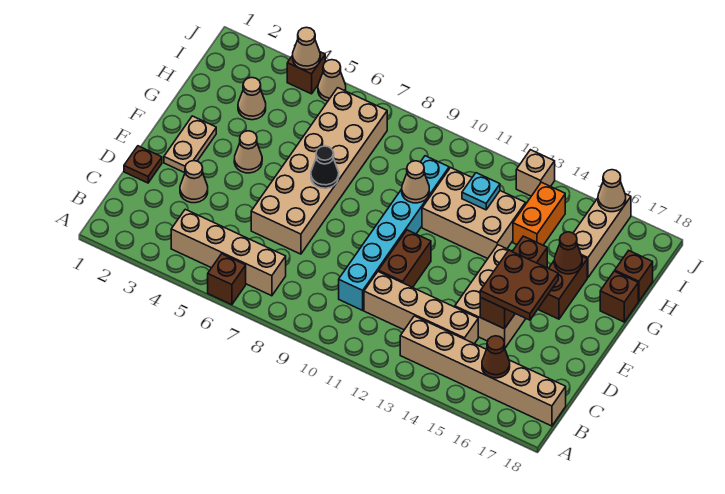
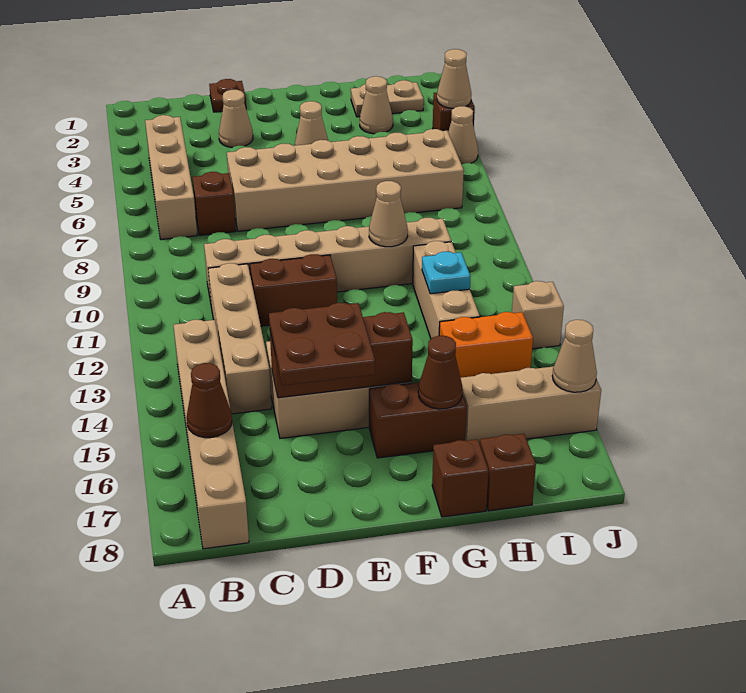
brown 1x1 brick [208,254,246,305] -> brown 1x1 brick moved to [192,172,236,235]
cyan 1x6 brick [339,156,449,310] -> tan 1x6 brick [204,218,451,302]
tan 1x2 plate [164,116,216,173] -> tan 1x2 plate moved to [351,80,424,117]
black 1x1 cone [311,146,339,188] -> none
tan 2x3 brick [422,168,526,259] -> tan 1x3 brick [413,241,480,339]

